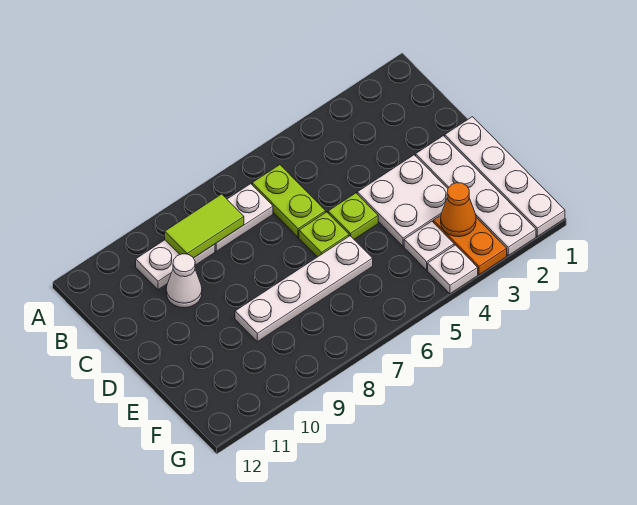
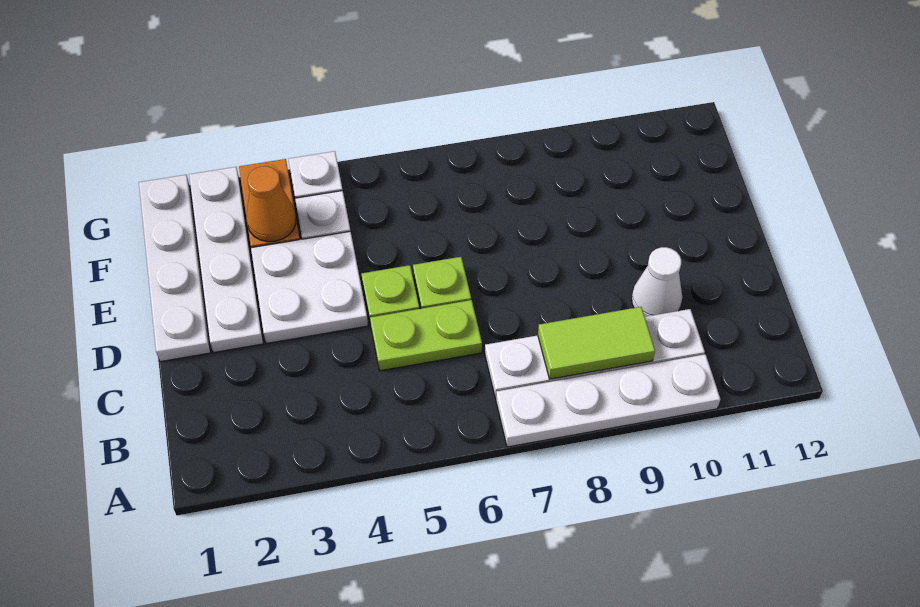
lime 1x2 plate [252,165,326,237] -> lime 1x2 plate turned to [370,300,482,371]
white 1x4 plate [235,236,373,342] -> white 1x4 plate moved to [496,354,720,447]

